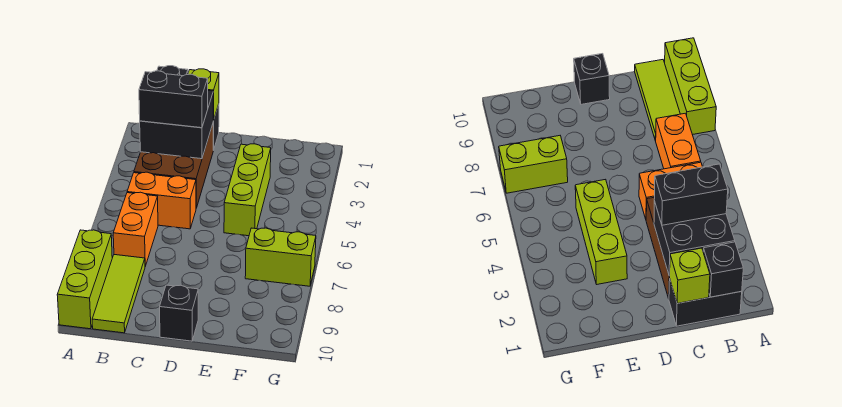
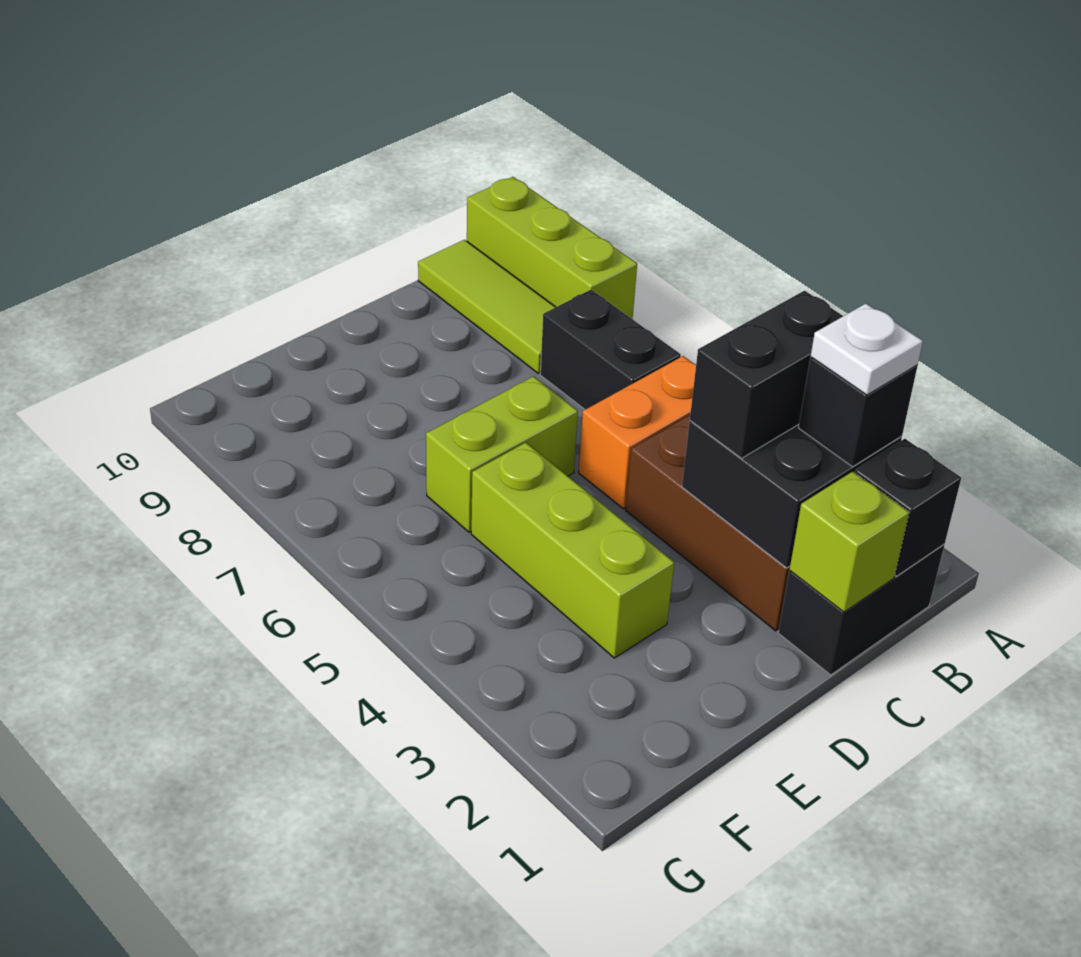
none -> white 1x1 plate [811,304,923,395]
orange 1x2 brick [113,192,158,266] -> black 1x2 brick [540,290,681,410]
black 1x1 brick [160,285,198,341] -> black 1x1 brick moved to [799,357,917,467]
lime 1x2 brick [245,228,316,286] -> lime 1x2 brick moved to [426,377,578,532]

